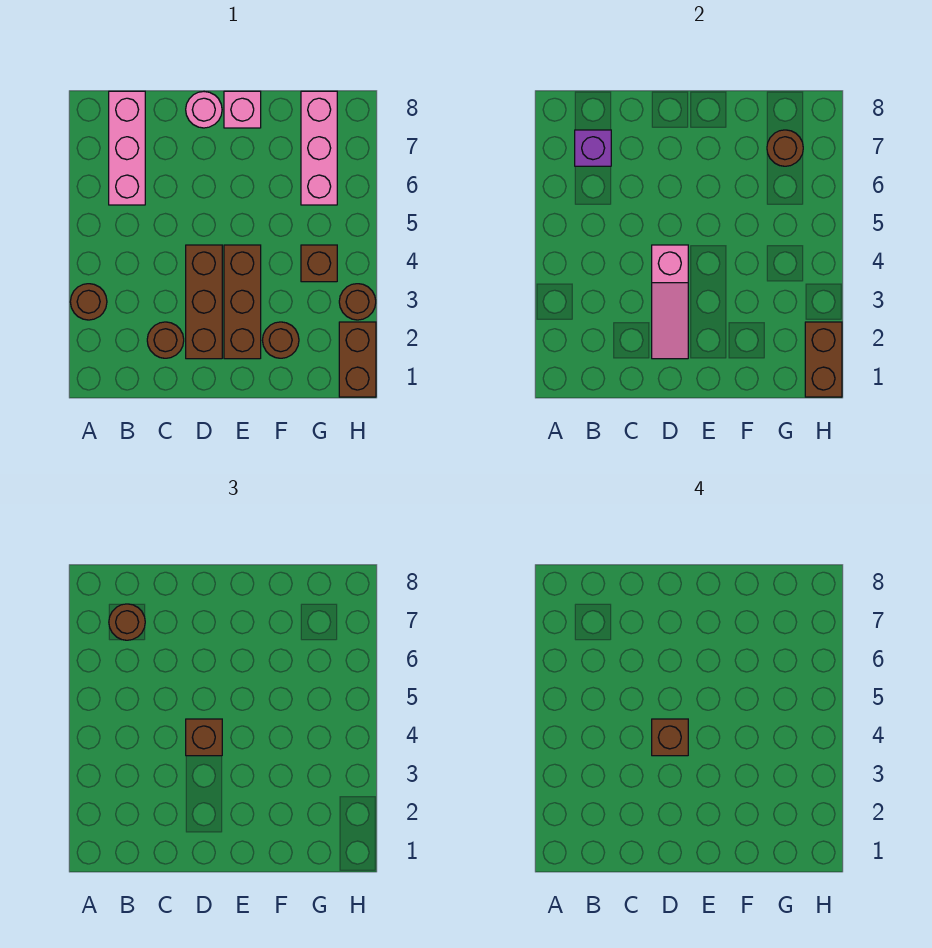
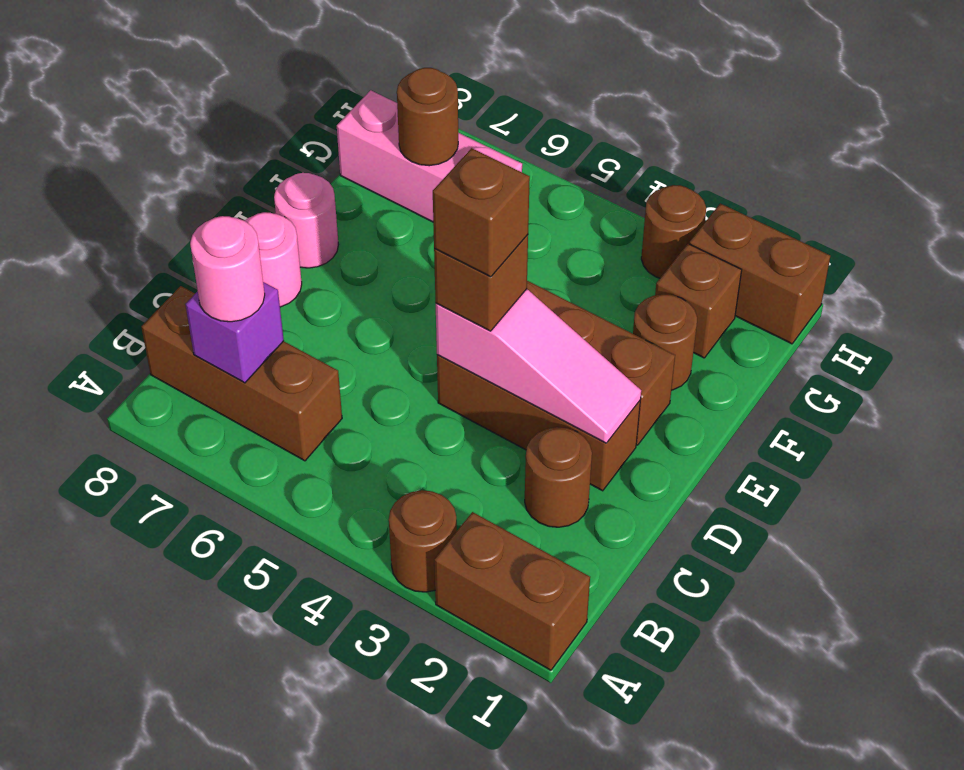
pink 1x3 brick [109,91,145,205] -> brown 1x3 brick [141,286,342,461]
brown 1x1 round brick [109,604,145,640] -> pink 1x1 round brick [190,216,265,322]
pink 1x1 brick [224,91,261,128] -> pink 1x1 round brick [274,173,338,268]
brown 1x1 brick [301,245,337,282] -> brown 1x1 brick moved to [655,244,742,358]
brown 1x2 brick [805,322,842,397] -> brown 1x2 brick moved to [434,512,590,670]

